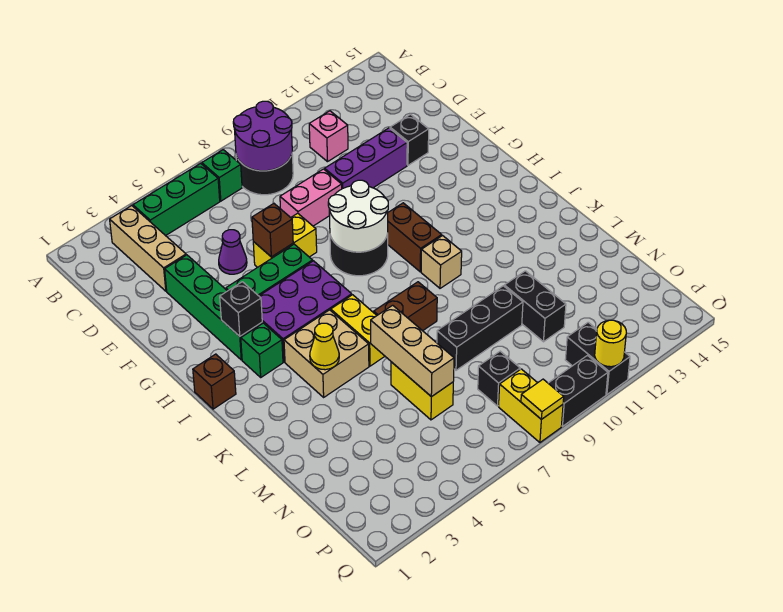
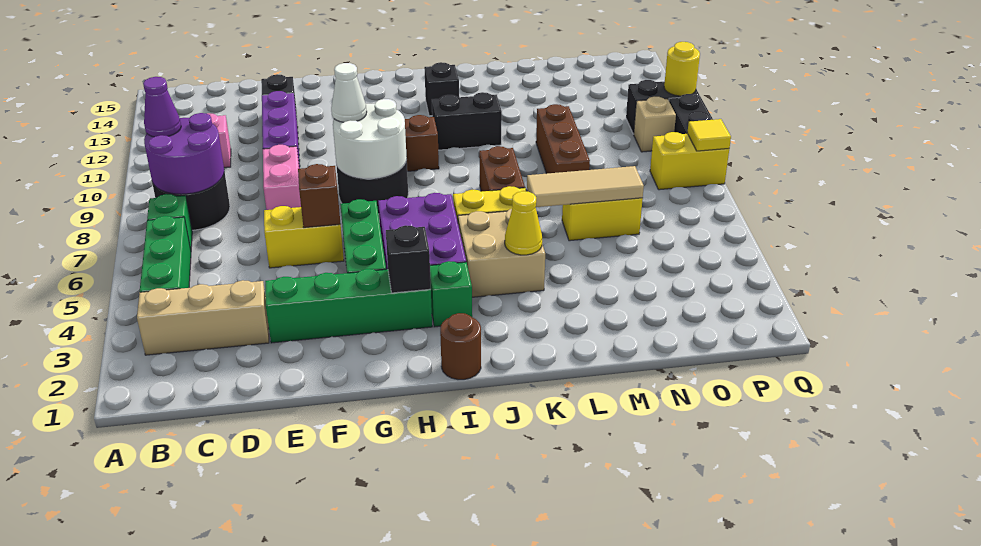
purple 1x1 cone [219,230,247,274] -> purple 1x1 cone moved to [143,77,181,137]
yellow 1x2 brick [253,213,317,267] -> yellow 1x2 brick turned to [264,206,344,268]
none -> white 1x1 cone [331,63,367,122]
brown 1x1 brick [193,354,236,409] -> brown 1x1 round brick [440,313,481,380]
tan 1x1 brick [421,236,462,288] -> tan 1x1 brick moved to [634,97,676,152]
tan 1x3 brick [371,305,454,397] -> tan 1x3 tile [527,166,644,207]
black 1x3 brick [437,286,523,370] -> brown 1x3 brick [536,104,590,174]
black 1x2 brick [504,271,566,342] -> black 1x2 brick moved to [432,92,502,150]
black 1x1 brick [478,351,520,406] -> black 1x1 brick moved to [424,62,459,116]

